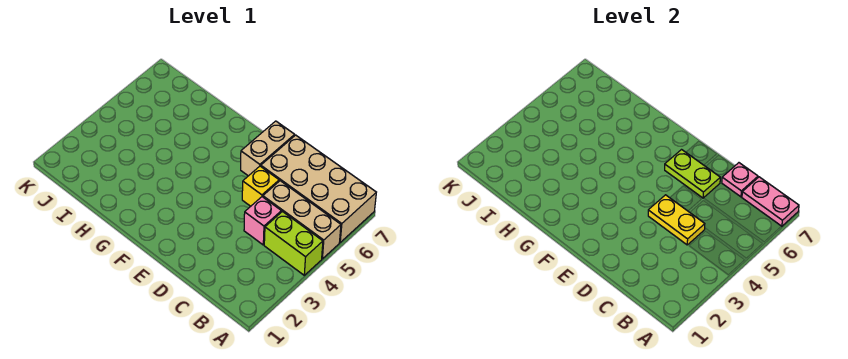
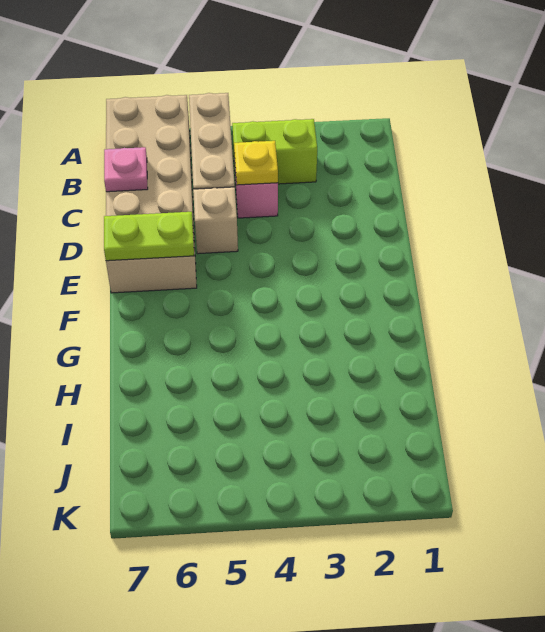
lime 1x2 brick [264,212,323,275] -> lime 1x2 brick turned to [232,119,317,184]
pink 1x2 plate [742,177,799,226] -> none
yellow 1x2 plate [648,195,705,245] -> yellow 1x1 plate [234,141,278,185]
yellow 1x1 brick [242,166,279,206] -> tan 1x1 brick [193,187,238,254]
lime 1x2 plate [665,150,720,198] -> lime 1x2 plate turned to [104,212,194,261]

